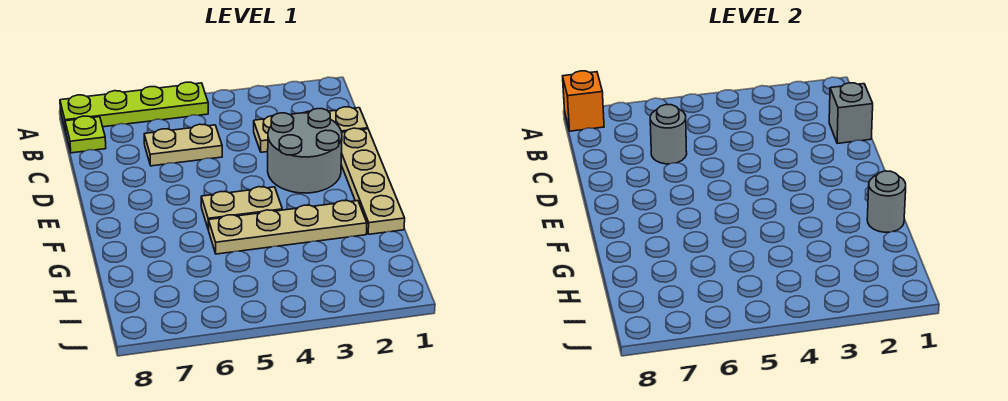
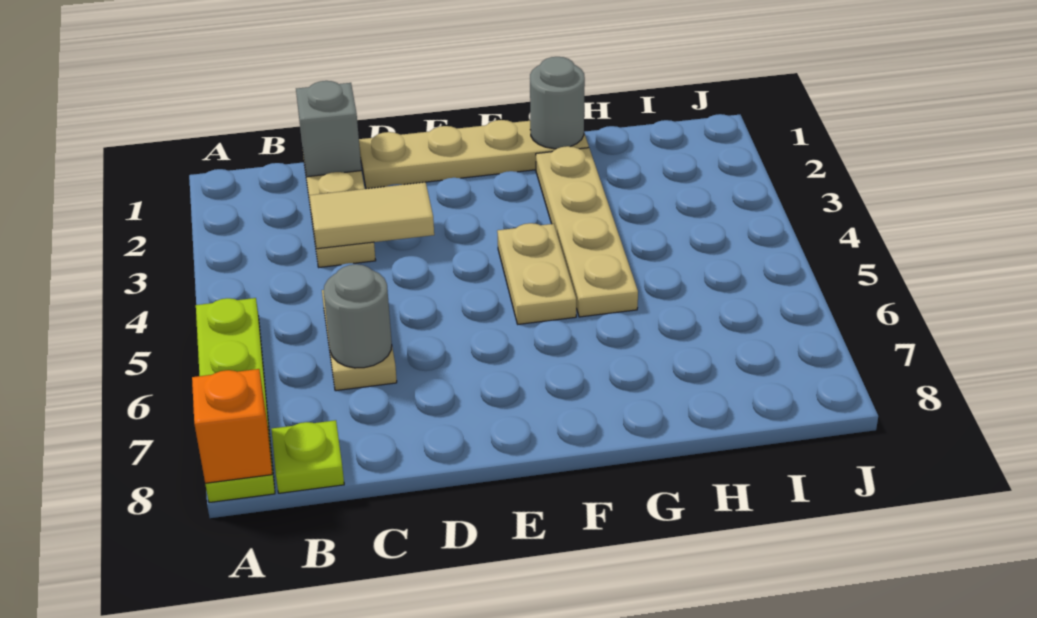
none -> tan 1x2 tile [310,182,434,249]
grey 2x2 round brick [268,109,342,193] -> none

